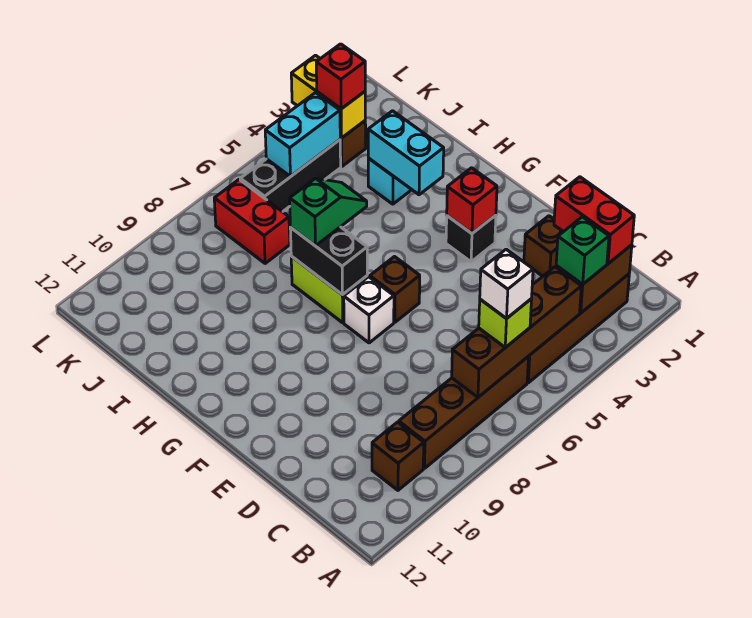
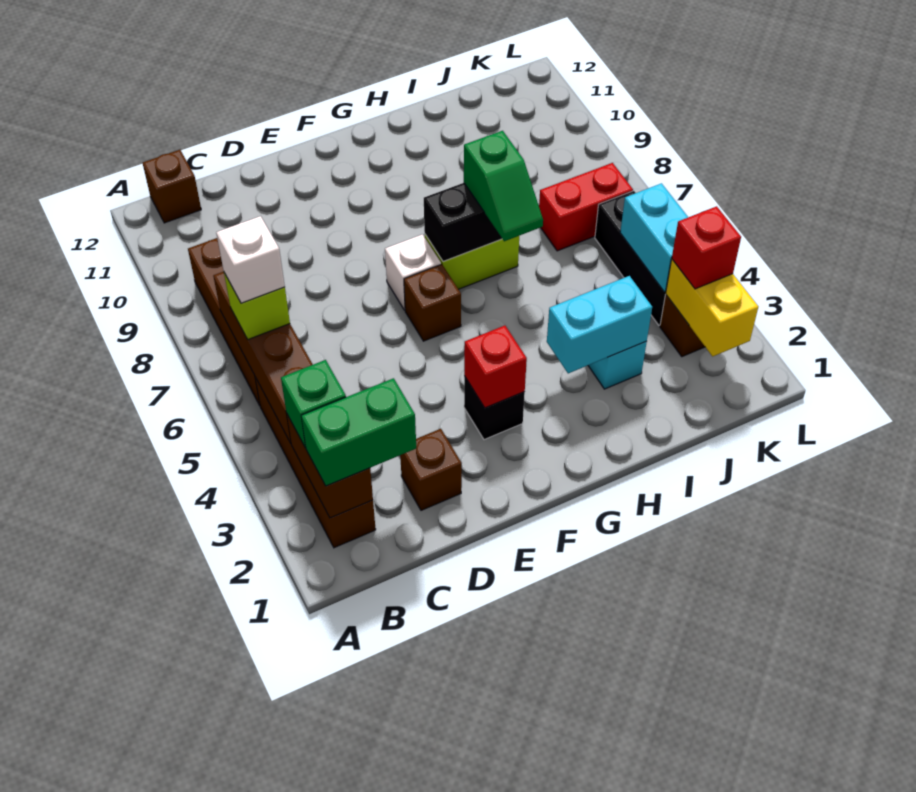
red 1x2 brick [554,177,634,264] -> green 1x2 brick [301,378,416,486]
brown 1x1 brick [372,422,424,490] -> brown 1x1 brick moved to [143,150,201,223]
yellow 1x2 brick [291,55,365,138] -> yellow 1x2 brick turned to [666,259,758,356]

